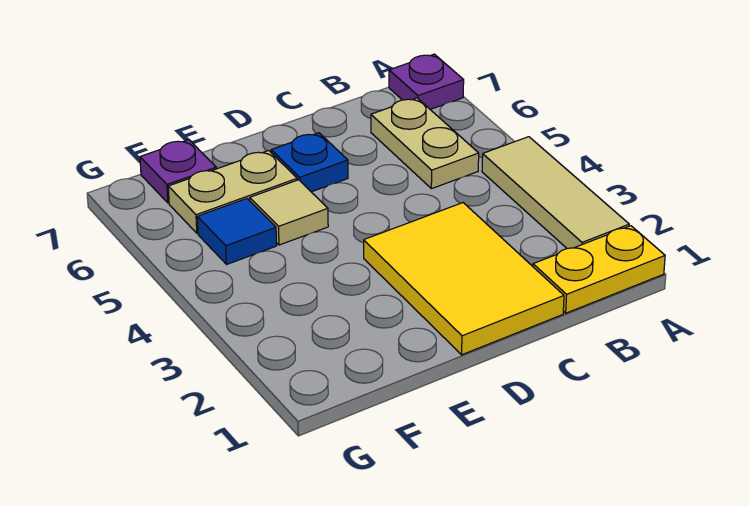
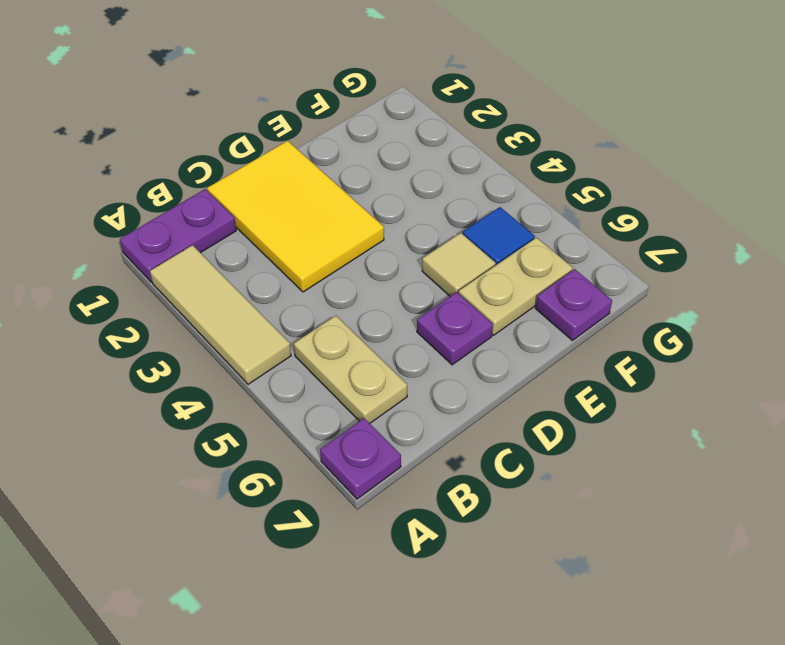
yellow 1x2 plate [533,226,665,313] -> purple 1x2 plate [120,189,236,282]
blue 1x1 plate [271,133,348,192] -> purple 1x1 plate [417,292,493,365]

